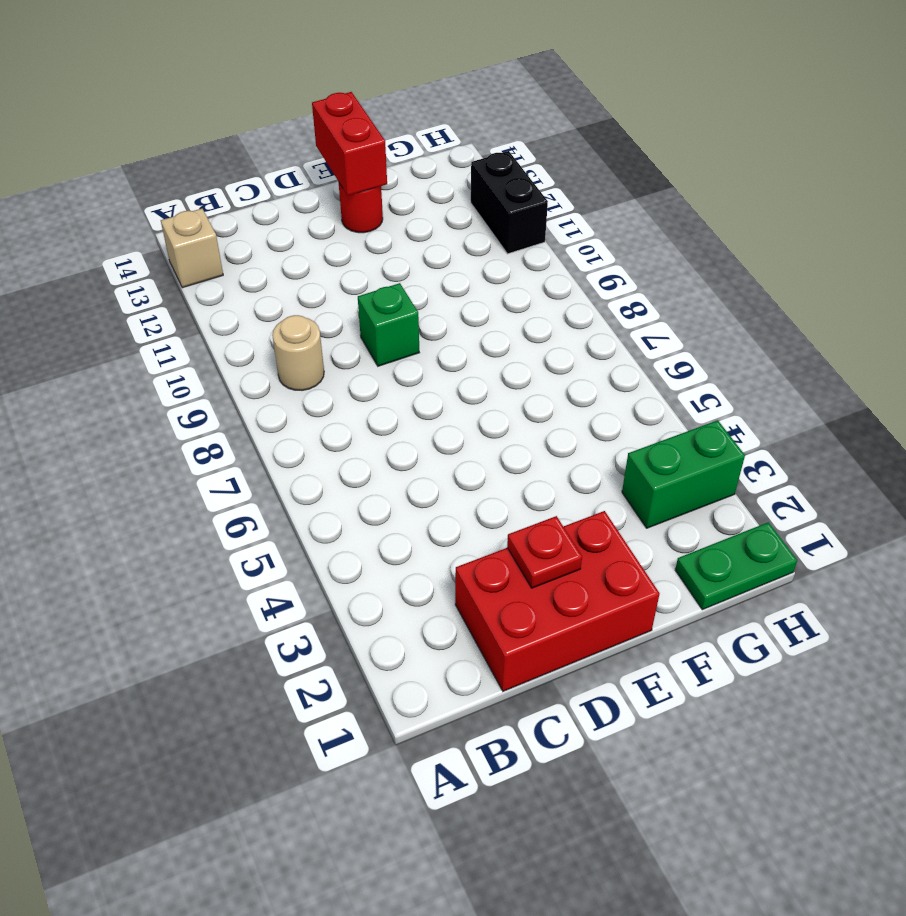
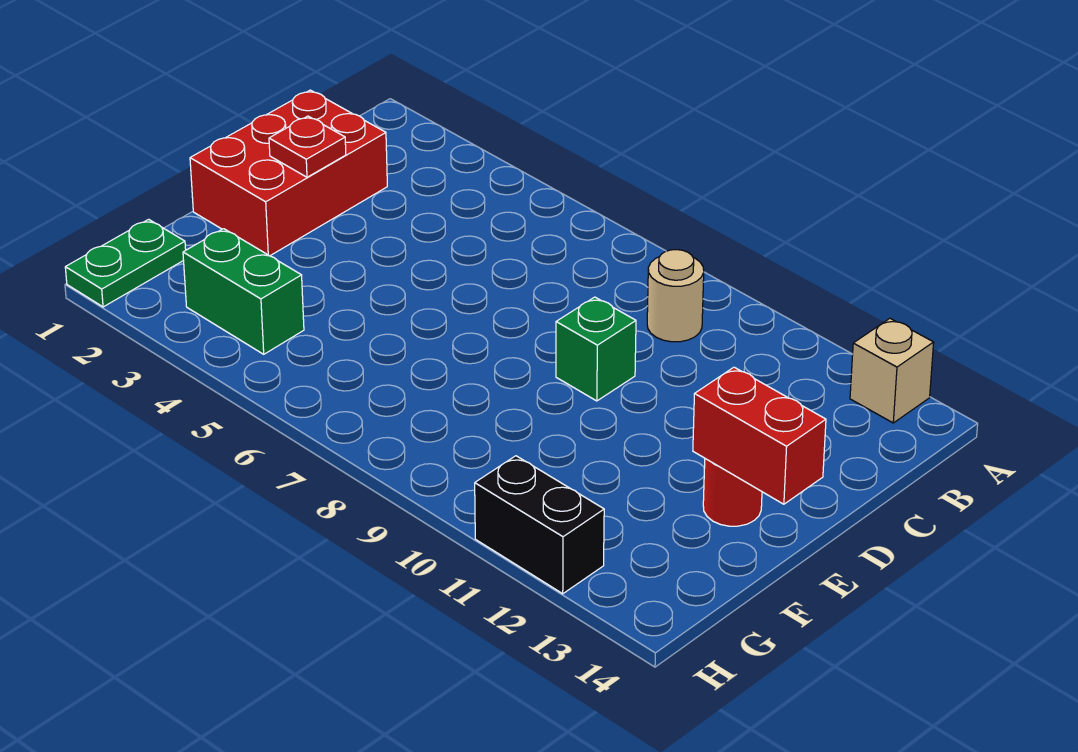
green 1x2 brick [622,420,745,528] -> green 1x2 brick turned to [183,229,304,354]

